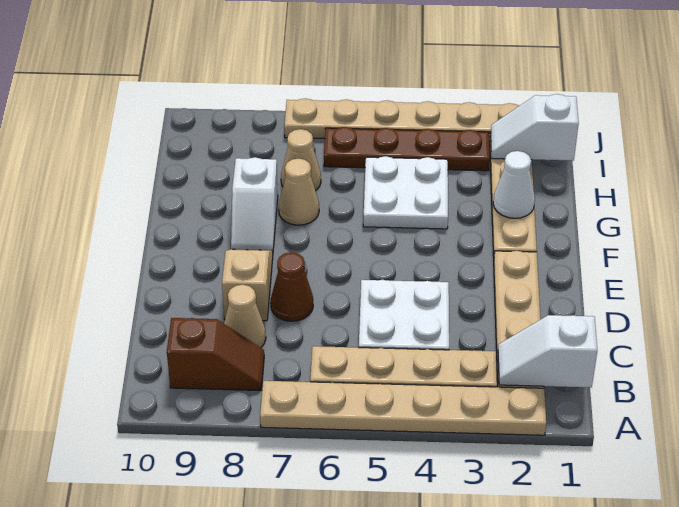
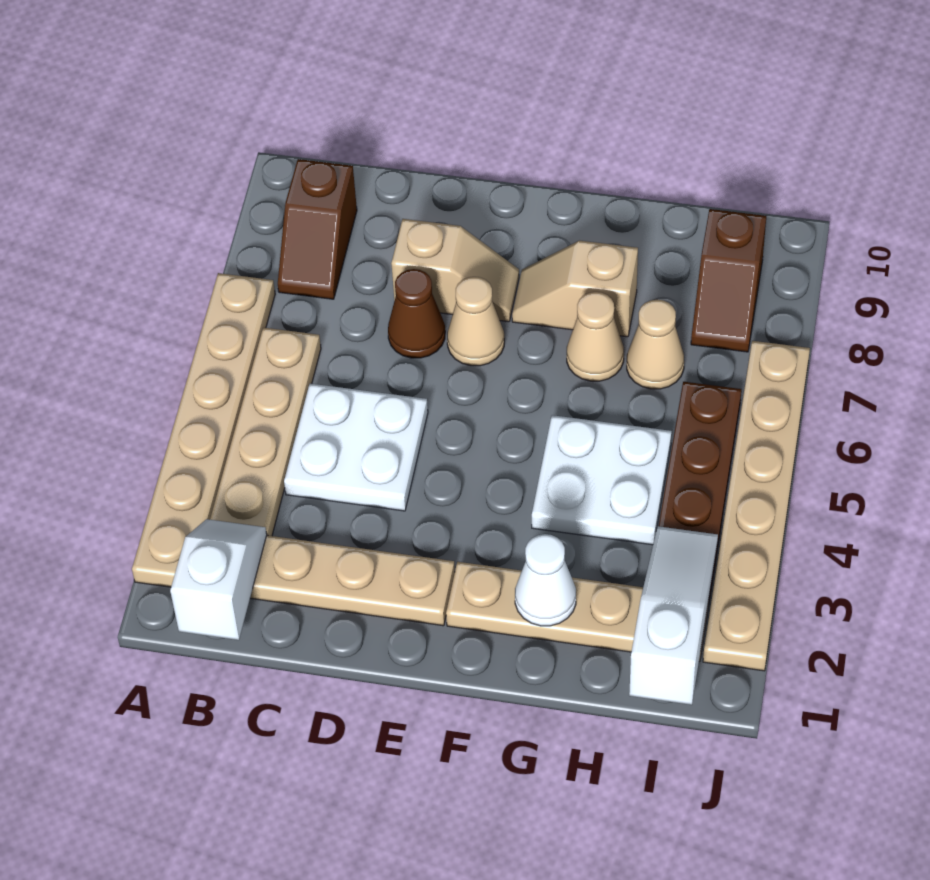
tan 1x1 cone [224,285,266,348] -> tan 1x1 cone moved to [447,277,504,366]
white 1x2 slope [231,157,278,251] -> tan 1x2 slope [512,241,638,337]
white 1x2 slope [491,94,579,161] -> white 1x3 slope [629,526,718,705]
none -> brown 1x2 slope [691,209,766,352]

